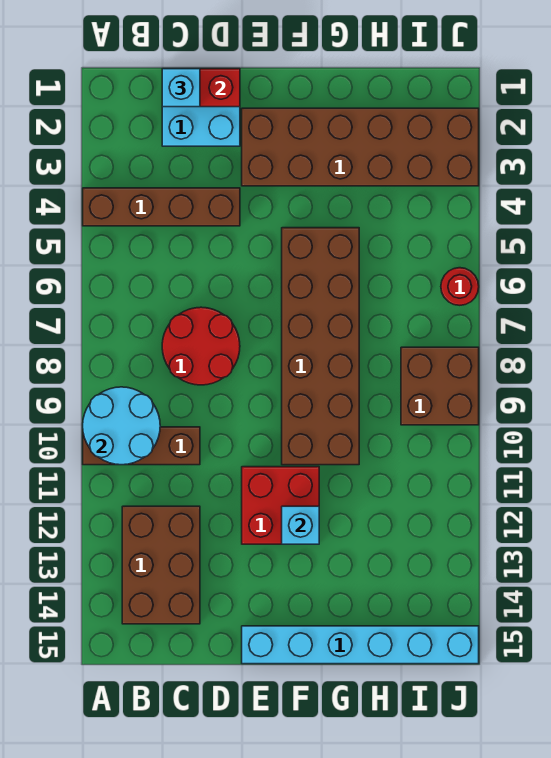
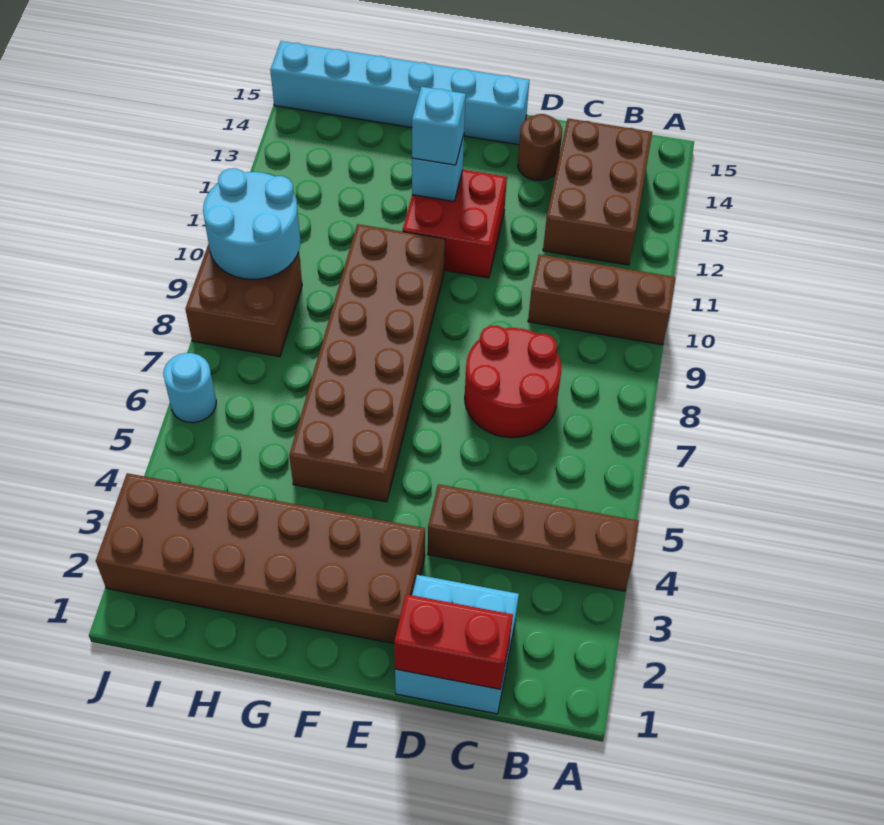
cyan 2x2 round brick [83,387,160,465] -> cyan 2x2 round brick moved to [203,168,300,279]
cyan 1x1 brick [162,69,200,107] -> cyan 1x1 brick moved to [412,87,466,165]
none -> brown 1x1 round brick [518,114,562,181]
red 1x1 round brick [441,268,479,305] -> cyan 1x1 round brick [163,353,216,423]

